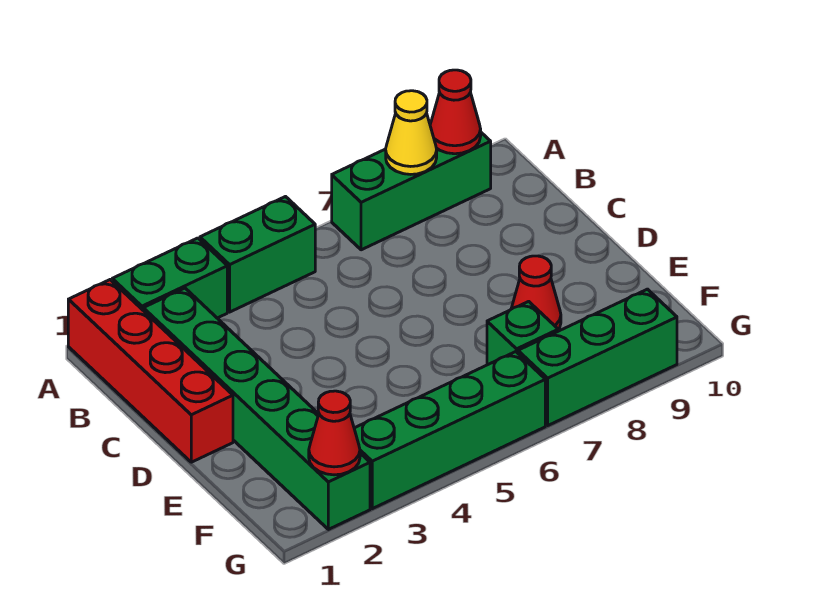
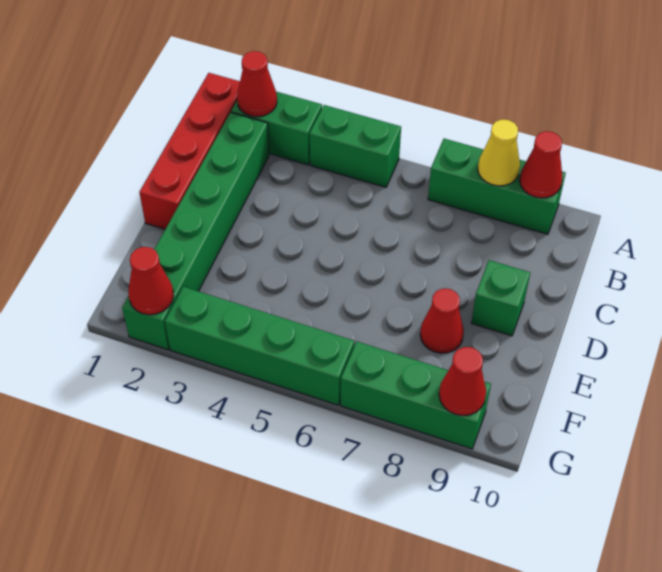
none -> red 1x1 cone [237,51,277,117]
green 1x1 brick [487,301,558,365] -> green 1x1 brick moved to [471,260,530,336]
none -> red 1x1 cone [439,347,486,416]

